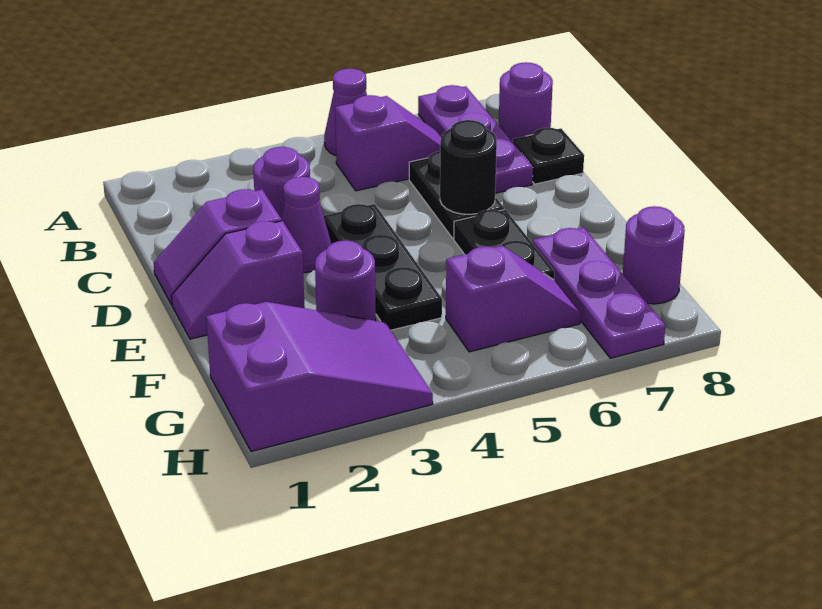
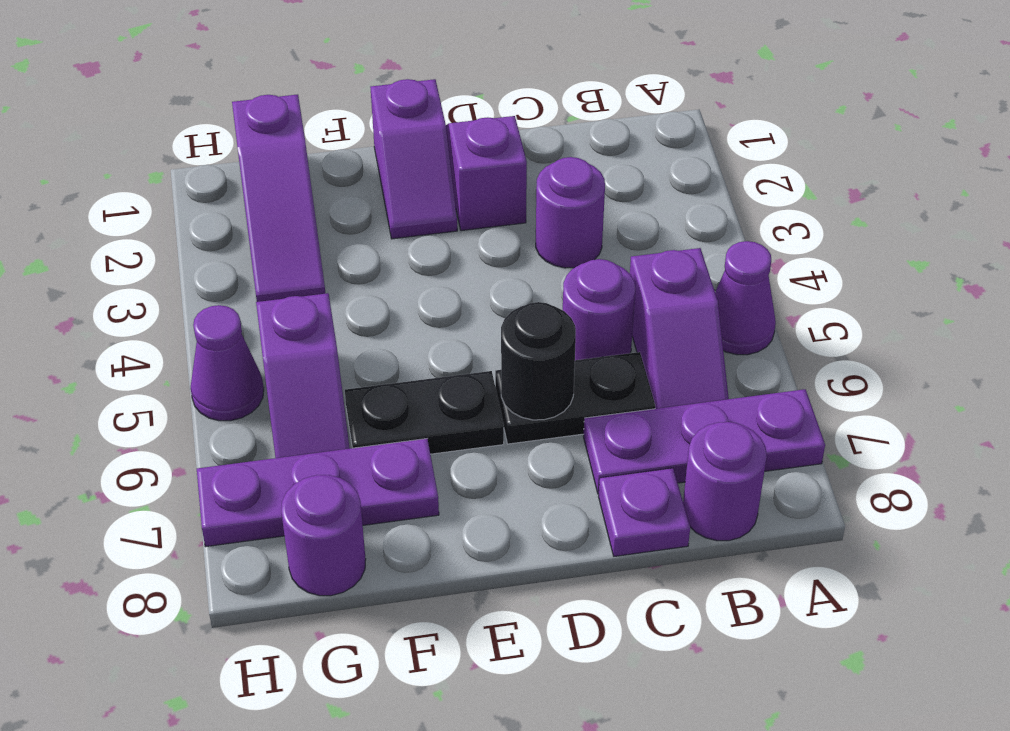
black 1x1 plate [513,128,584,184] -> purple 1x1 plate [599,468,690,556]
purple 1x1 cone [281,177,331,273] -> purple 1x1 cone moved to [190,305,264,421]
black 1x3 plate [324,204,442,330] -> none
purple 1x2 slope [171,221,305,339] -> purple 1x2 slope turned to [371,79,457,239]
purple 1x1 round brick [315,241,376,321] -> purple 1x1 round brick moved to [563,259,635,360]
purple 2x3 slope [206,302,433,451] -> purple 1x3 slope [232,95,325,302]

